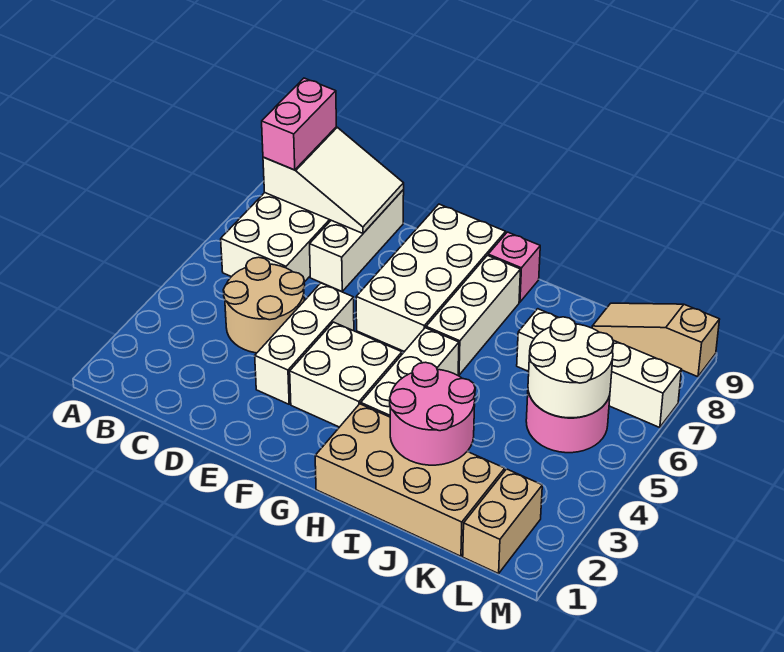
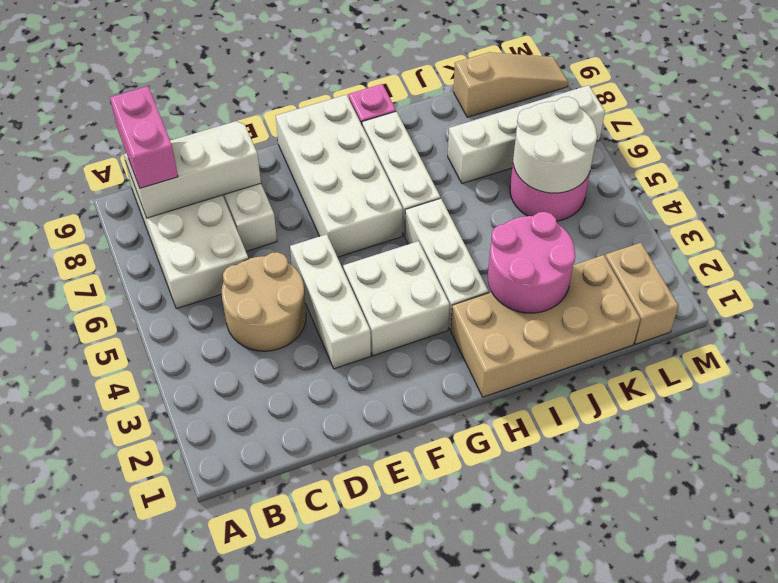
white 2x3 slope [263,127,404,233] -> white 2x3 slope turned to [124,121,261,218]
tan 1x3 slope [592,303,720,377] -> tan 1x3 slope turned to [453,52,568,117]

